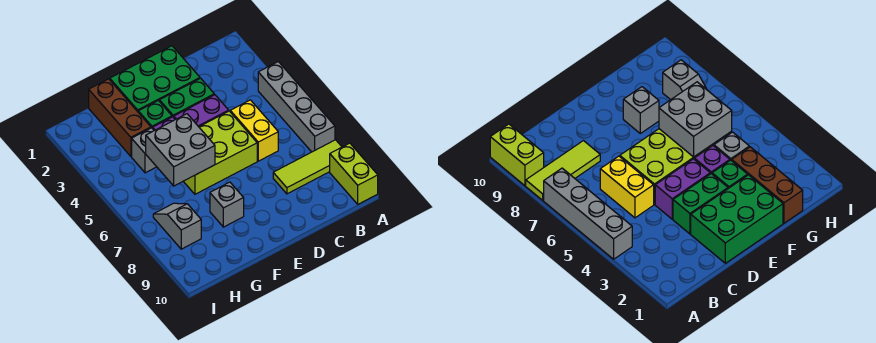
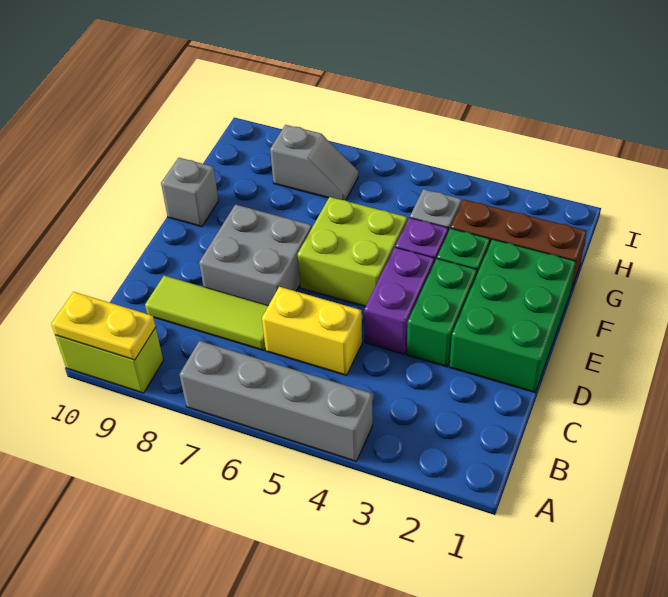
lime 1x3 tile [273,140,342,194] -> lime 1x3 tile turned to [145,276,268,350]
none -> yellow 1x2 plate [51,292,156,360]
lime 2x3 brick [183,111,257,194] -> lime 2x2 brick [298,197,407,306]
grey 2x2 brick [146,114,215,186] -> grey 2x2 brick moved to [199,205,312,306]
grey 1x1 brick [210,182,244,227] -> grey 1x1 brick moved to [161,158,219,227]

